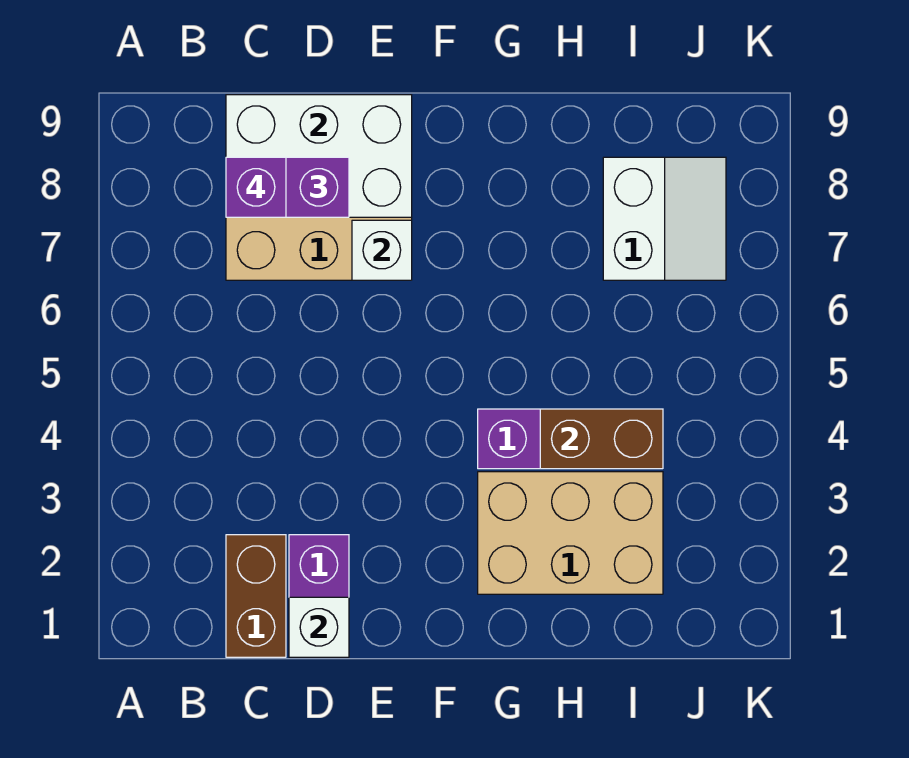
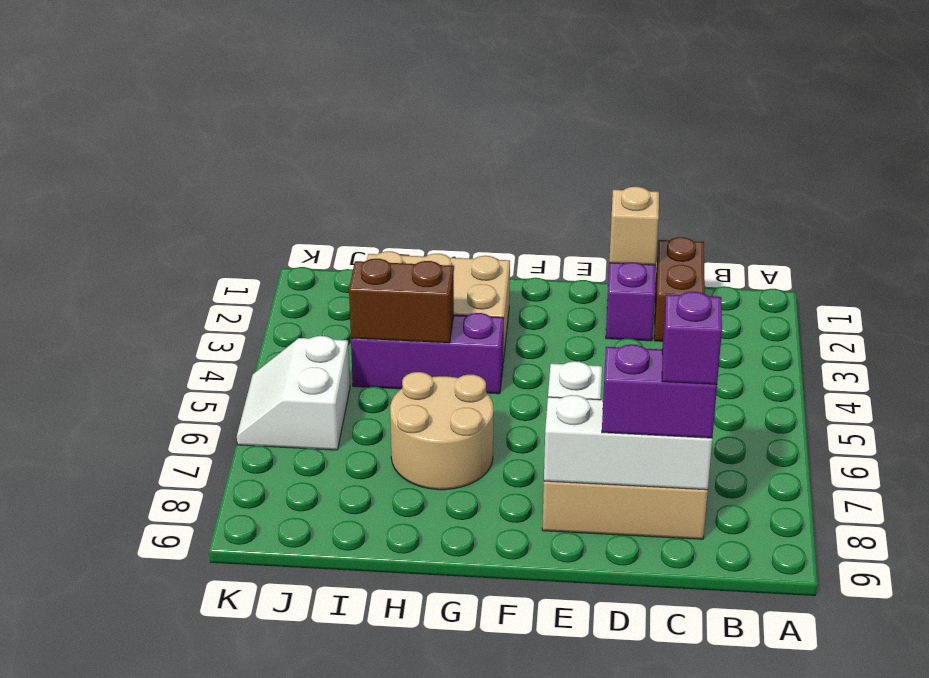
white 2x3 brick [226,95,412,217] -> white 1x3 brick [544,395,712,490]
white 1x1 brick [289,597,349,657] -> tan 1x1 brick [609,187,659,265]
none -> tan 2x2 round brick [390,372,493,490]
white 2x2 slope [603,157,726,280] -> white 2x2 slope moved to [237,336,350,450]

